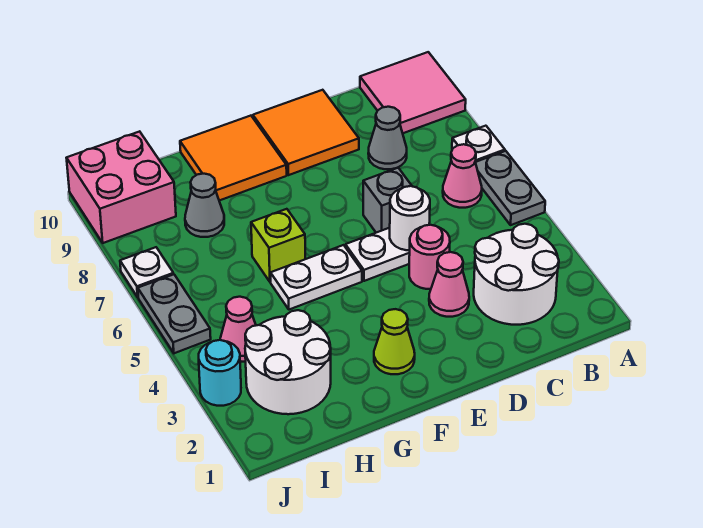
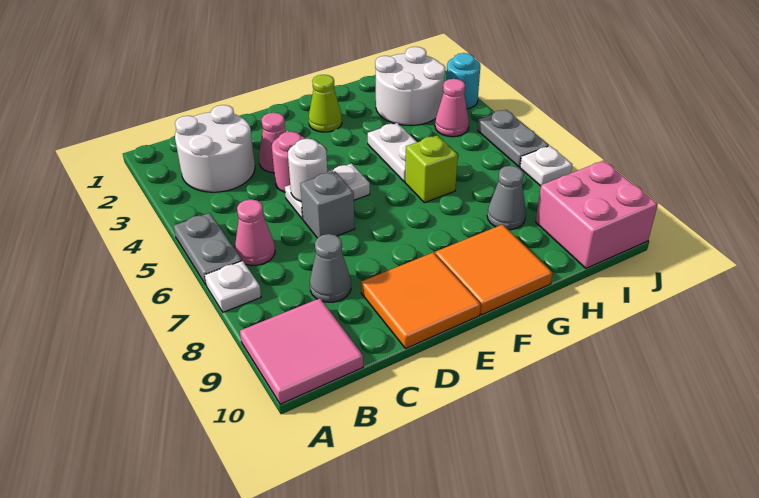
white 1x2 plate [271,245,362,310] -> white 1x2 plate turned to [368,123,417,182]

